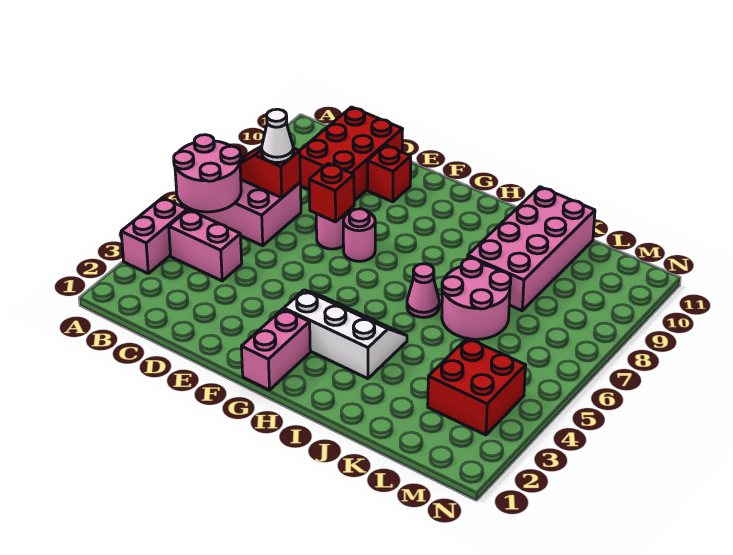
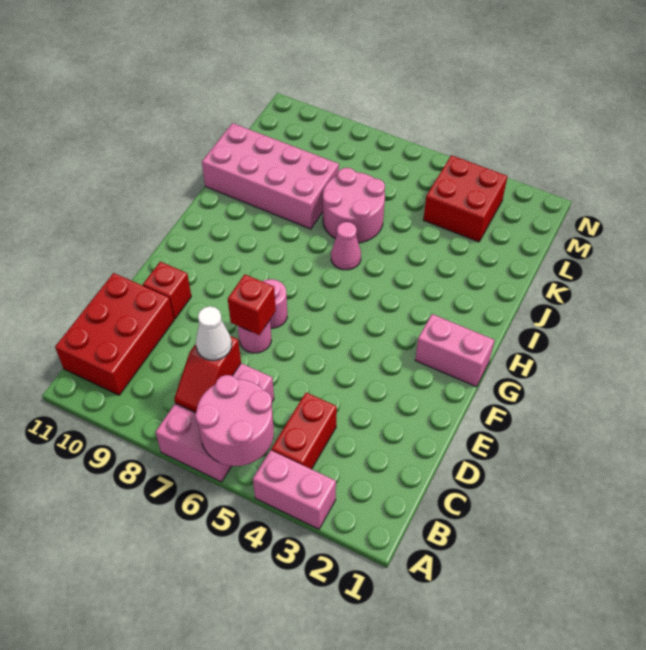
pink 1x2 brick [169,210,242,281] -> red 1x2 brick [271,393,337,469]
red 2x3 brick [300,107,403,201] -> red 2x3 brick turned to [55,273,174,395]
white 2x3 slope [284,290,407,379] -> none

